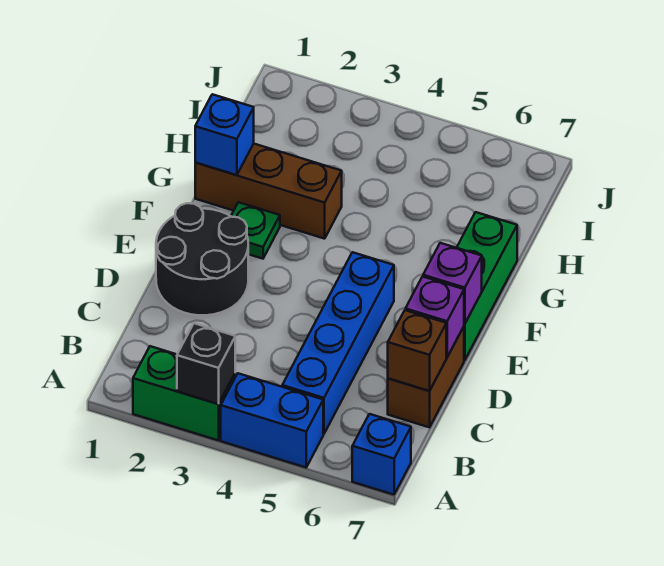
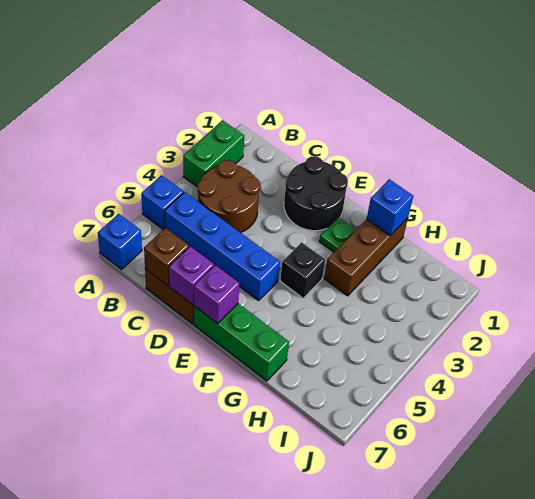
black 1x1 brick [177,323,235,404] -> black 1x1 brick moved to [280,242,325,298]
blue 1x2 brick [221,373,323,467] -> blue 1x1 brick [141,175,184,229]
none -> brown 2x2 round brick [198,160,260,233]

